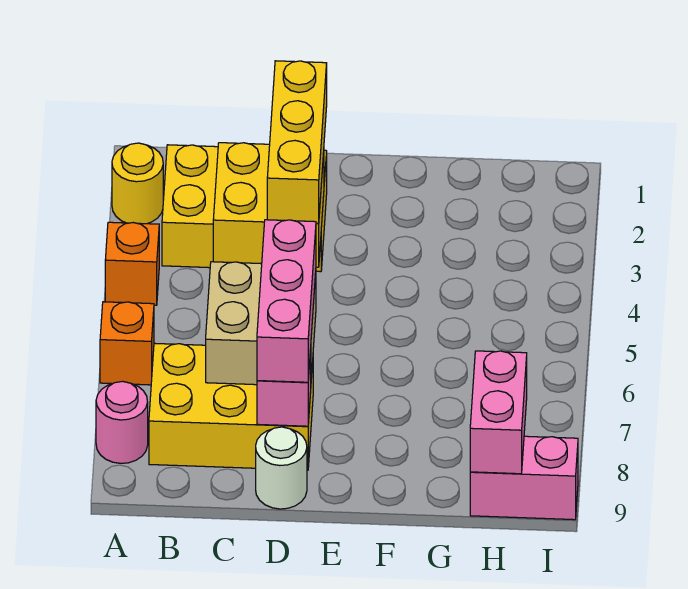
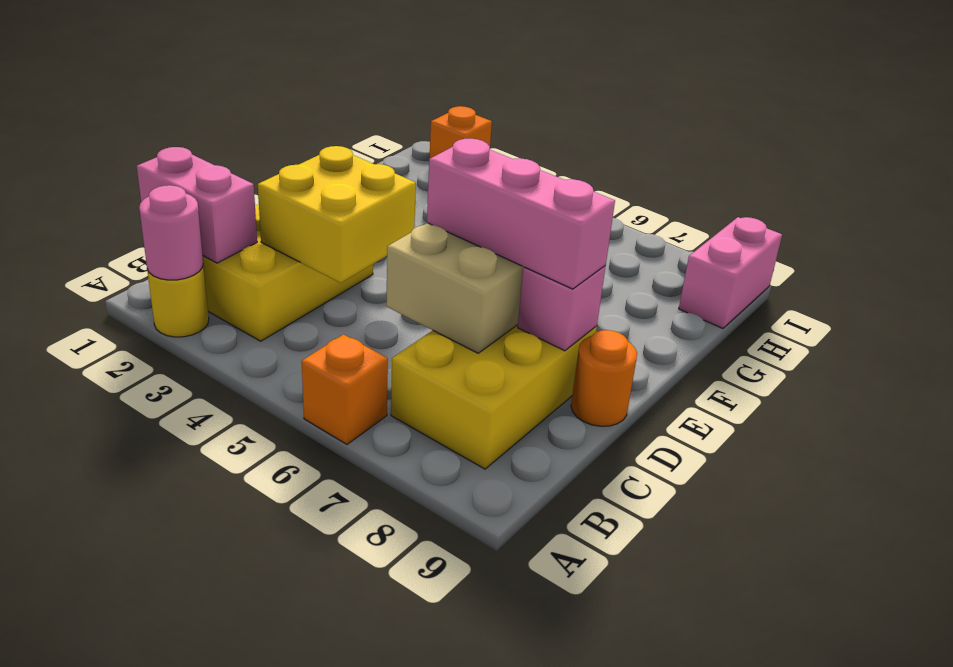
orange 1x1 brick [105,222,159,305] -> orange 1x1 brick moved to [430,106,492,158]
pink 1x1 round brick [96,381,148,463] -> pink 1x1 round brick moved to [139,185,203,280]
yellow 1x3 brick [267,61,327,223] -> none
white 1x1 round brick [256,427,307,509] -> orange 1x1 round brick [571,330,637,426]
pink 1x2 brick [470,351,527,474] -> pink 1x2 brick moved to [137,147,257,263]

